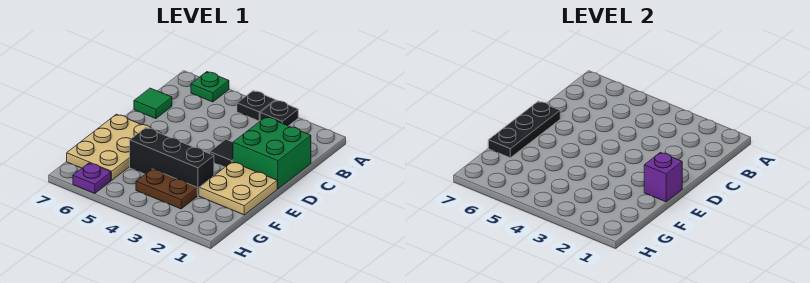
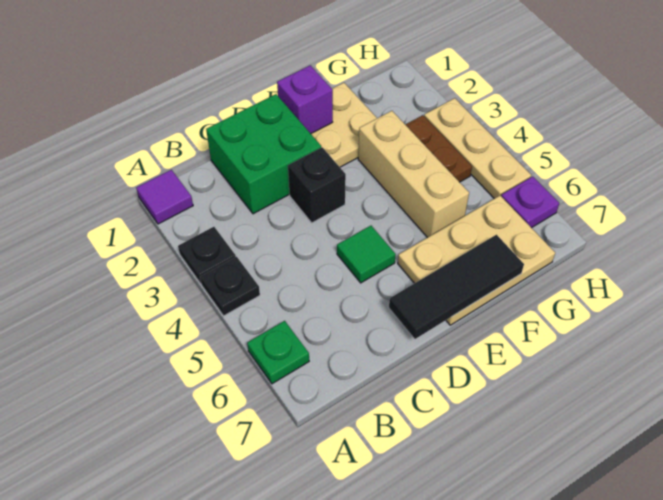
none -> purple 1x1 tile [136,170,193,224]
green 1x1 tile [134,88,172,119] -> green 1x1 tile moved to [337,226,396,283]
black 1x1 tile [210,139,233,167] -> black 1x1 brick [288,147,346,223]
black 1x3 plate [488,101,560,158] -> black 1x3 tile [389,235,524,339]
black 1x3 brick [130,128,214,196] -> tan 1x3 brick [358,111,469,238]
none -> tan 1x3 plate [424,98,531,199]

